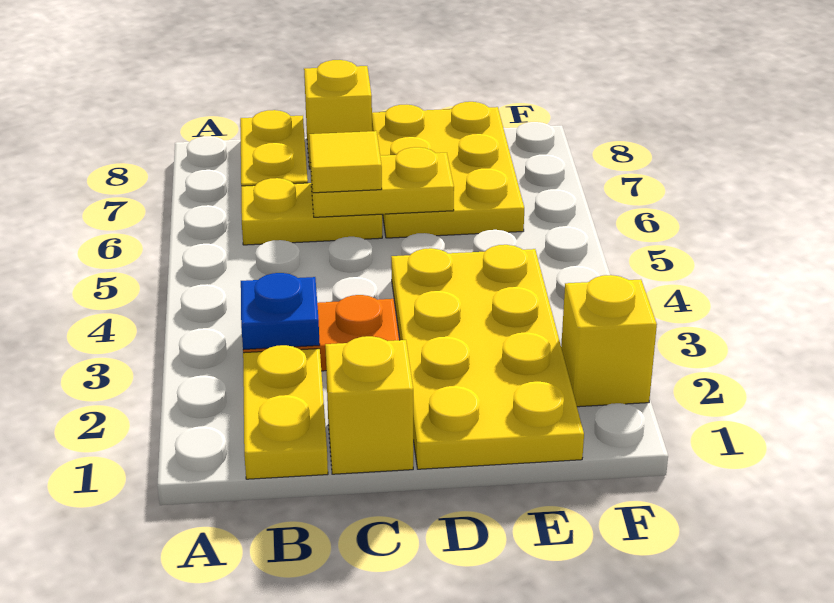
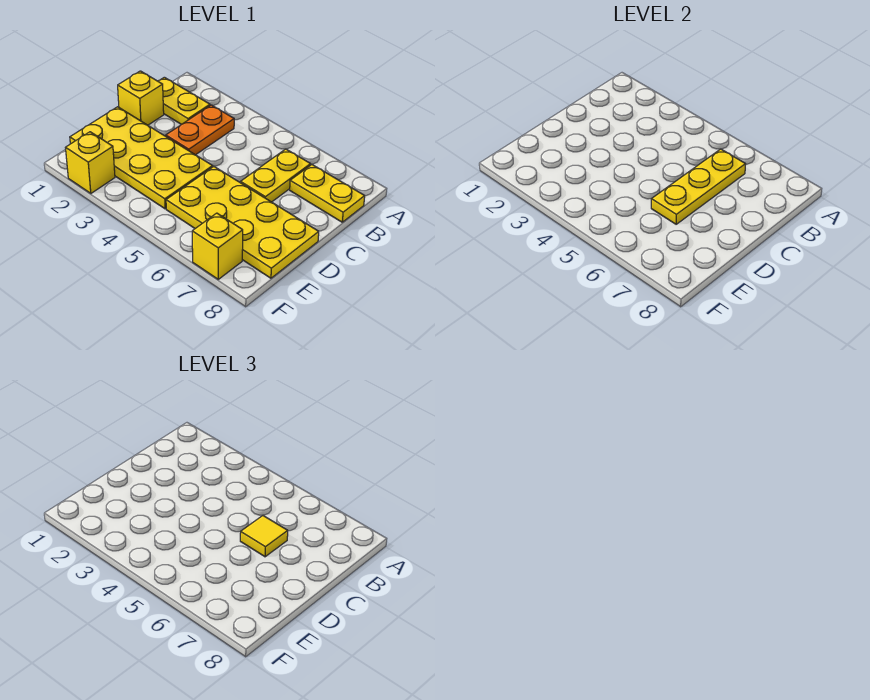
blue 1x1 plate [241,273,320,350] -> none
yellow 1x2 plate [310,147,454,217] -> yellow 1x3 plate [651,149,746,224]
yellow 1x1 brick [304,60,372,169] -> yellow 1x1 brick moved to [192,213,243,279]
yellow 2x3 plate [372,102,524,238] -> yellow 2x4 plate [166,167,319,278]

